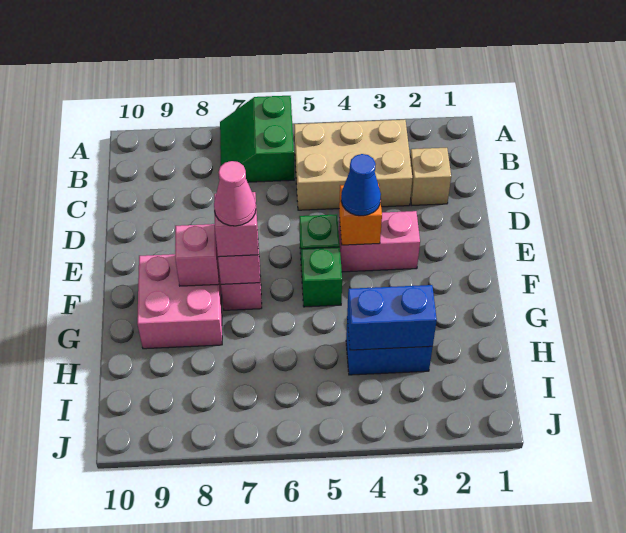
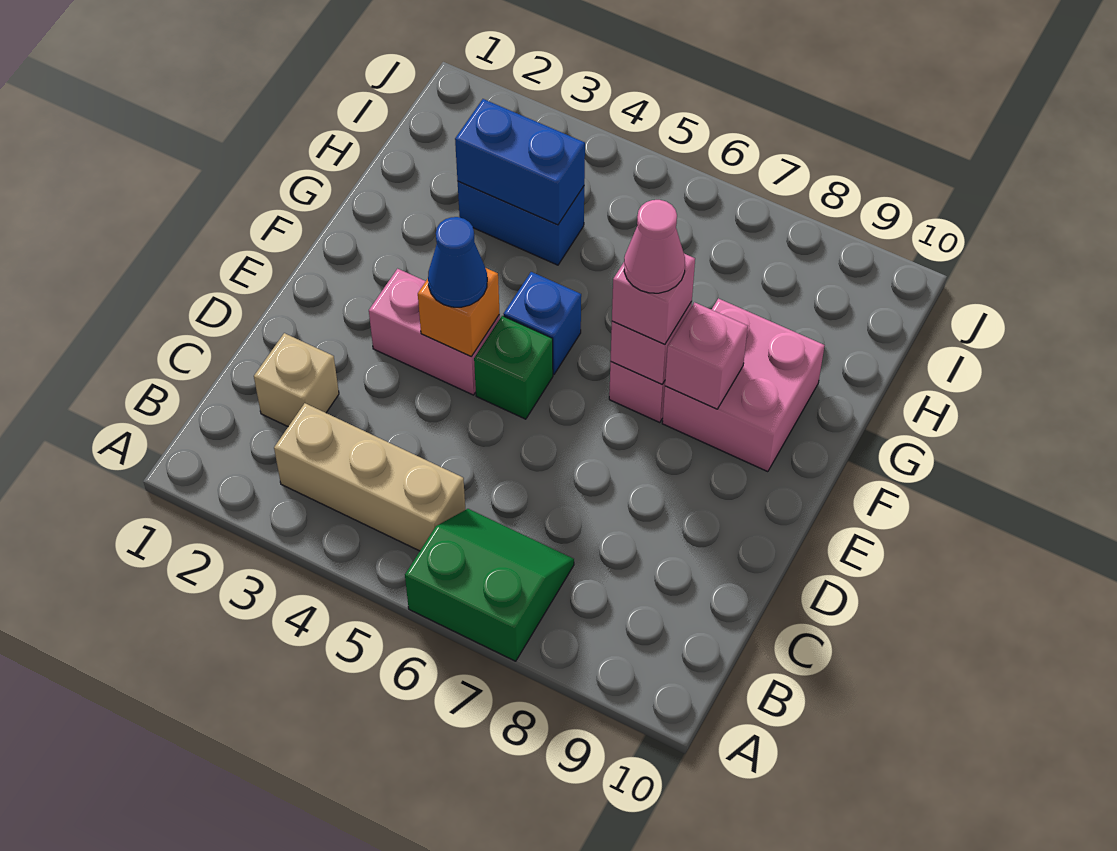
green 2x2 slope [220,96,294,182] -> green 2x2 slope turned to [405,509,574,661]
tan 2x3 brick [294,120,412,210] -> tan 1x3 brick [274,403,466,551]
green 1x1 brick [301,247,342,307] -> blue 1x1 brick [504,272,581,374]

